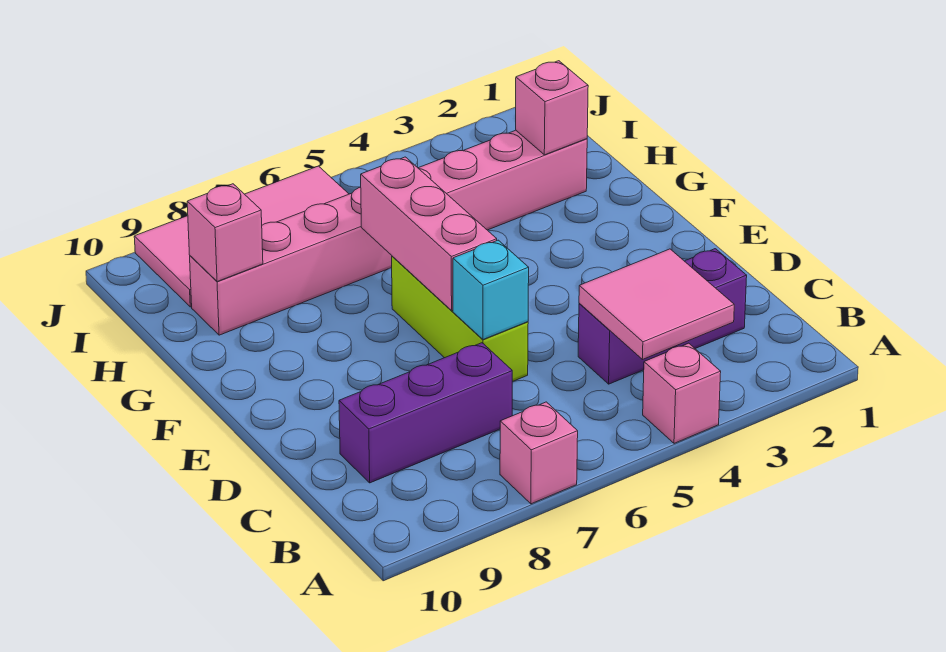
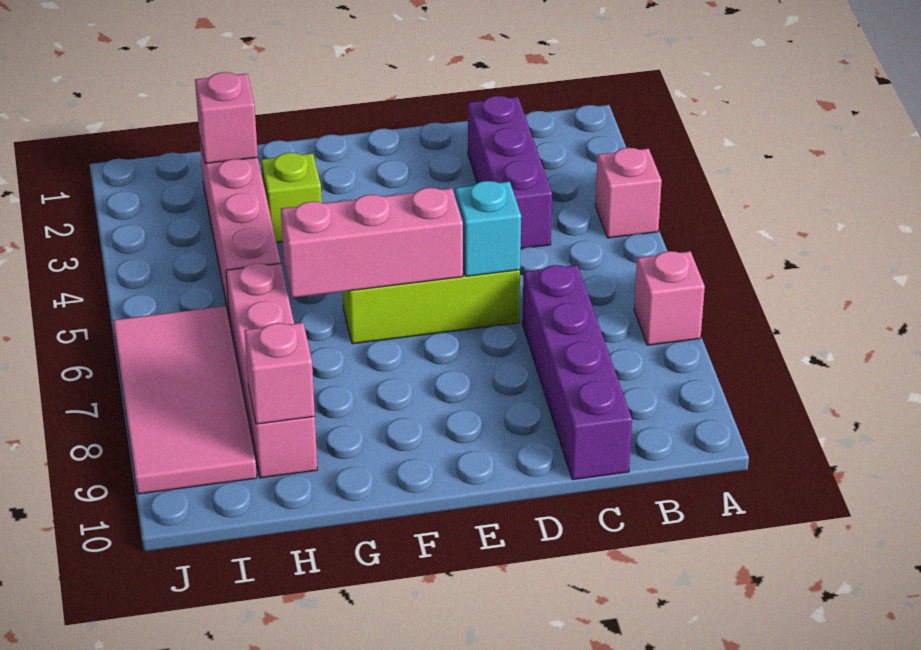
pink 2x2 tile [579,249,734,360] -> none
purple 1x3 brick [339,343,512,483] -> purple 1x4 brick [522,265,632,480]
none -> lime 1x1 brick [261,153,322,243]

